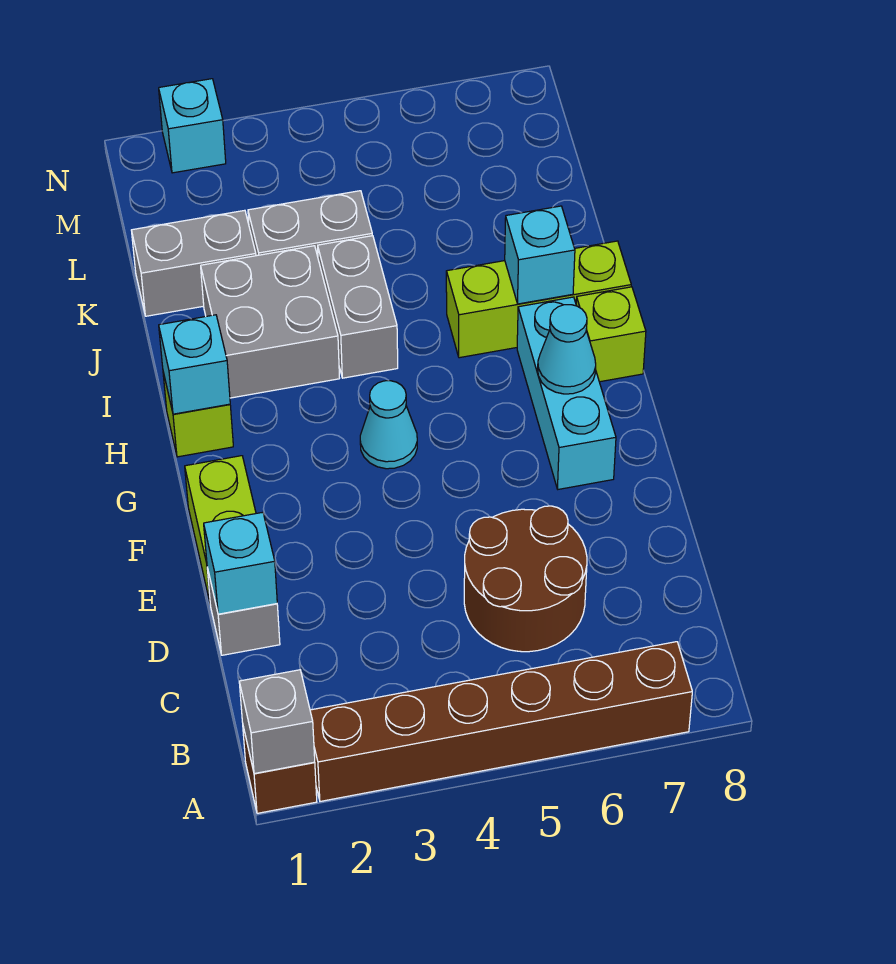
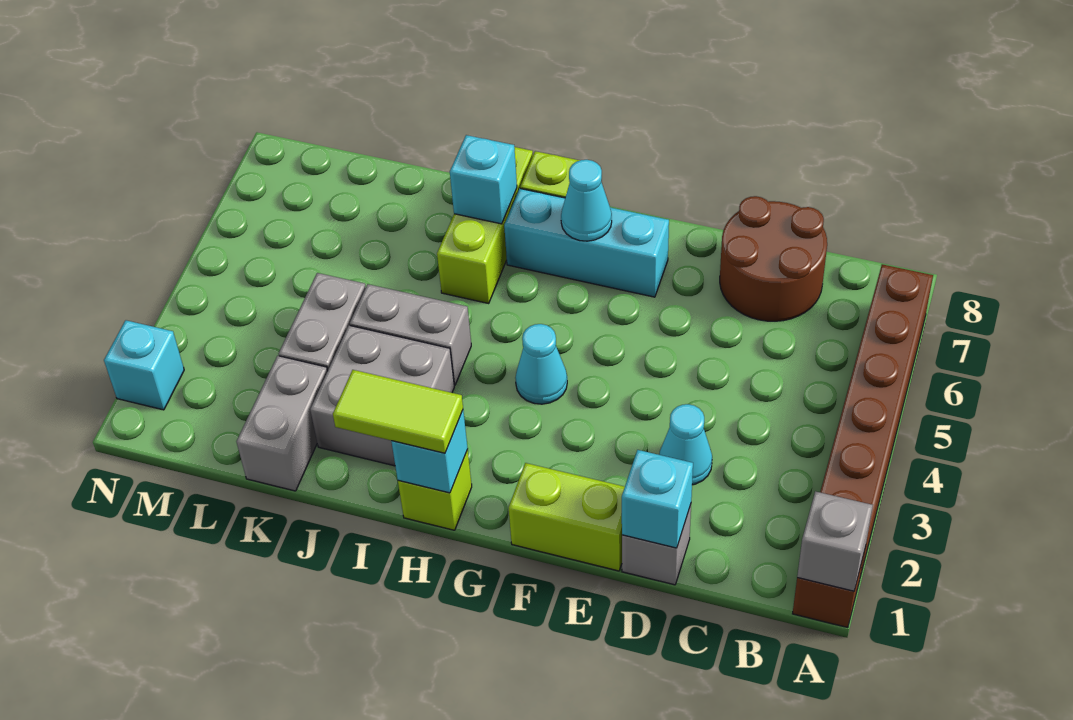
brown 2x2 round brick [464,506,587,652] -> brown 2x2 round brick moved to [720,196,827,321]
none -> cyan 1x1 cone [659,404,712,485]
none -> lime 1x2 tile [333,370,463,453]

